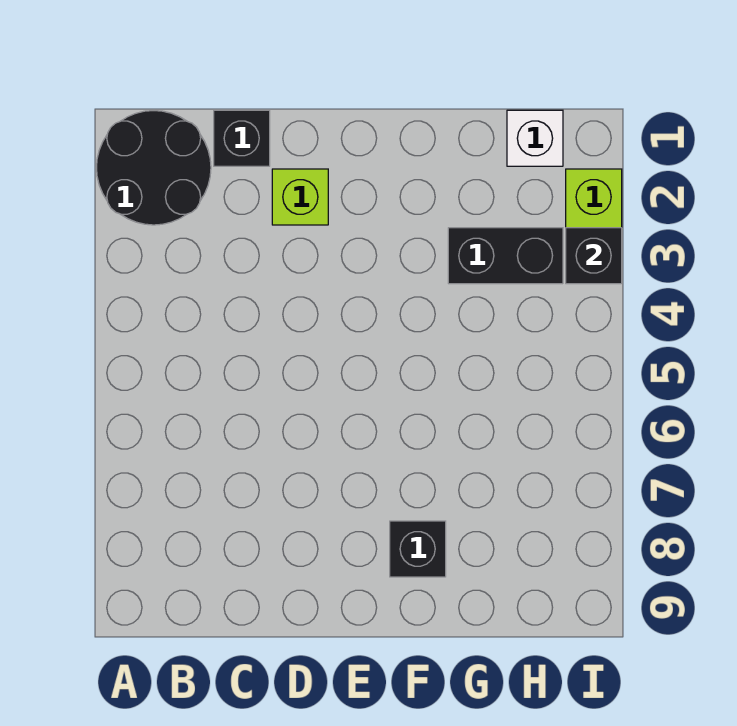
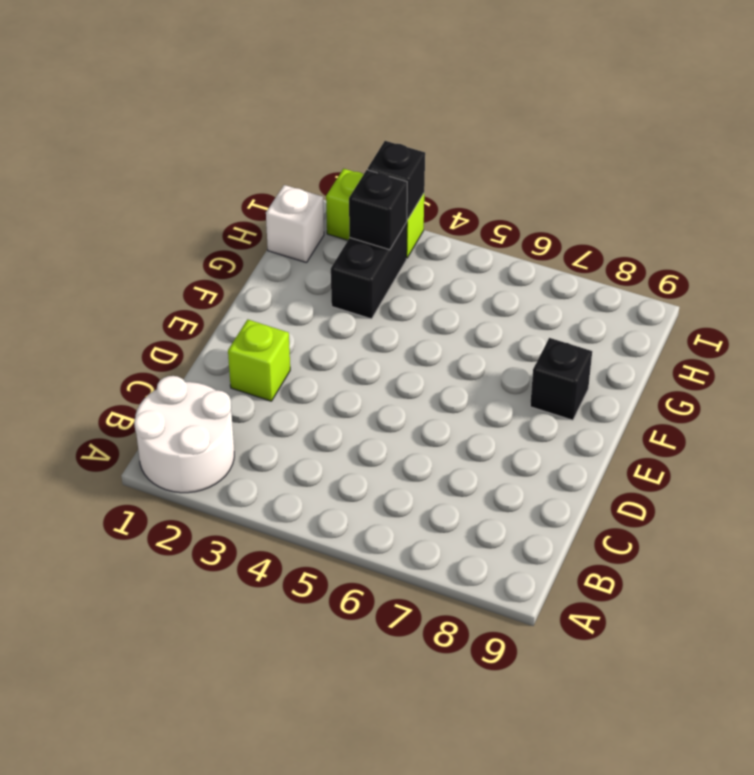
black 2x2 round brick [96,111,211,225] -> white 2x2 round brick [134,376,234,493]
black 1x1 brick [214,110,270,166] -> black 1x1 brick moved to [349,170,407,250]

